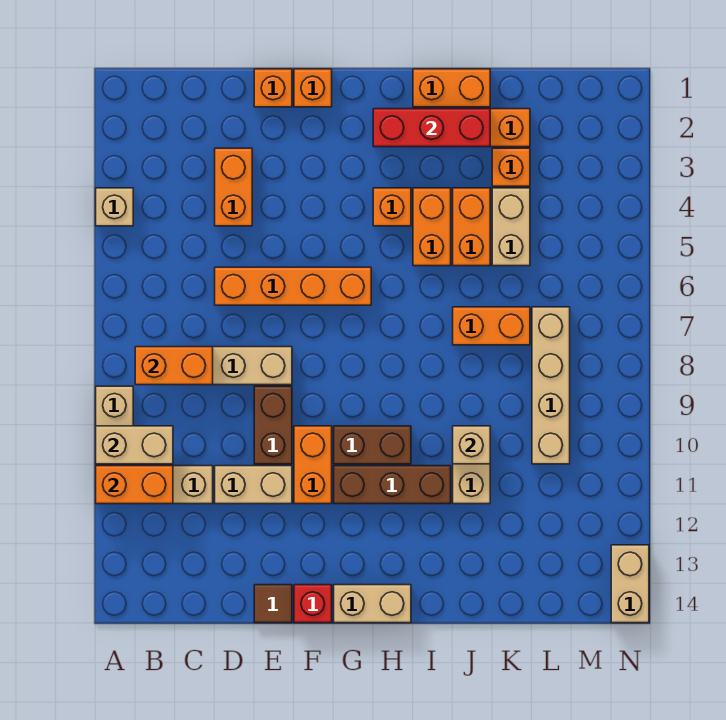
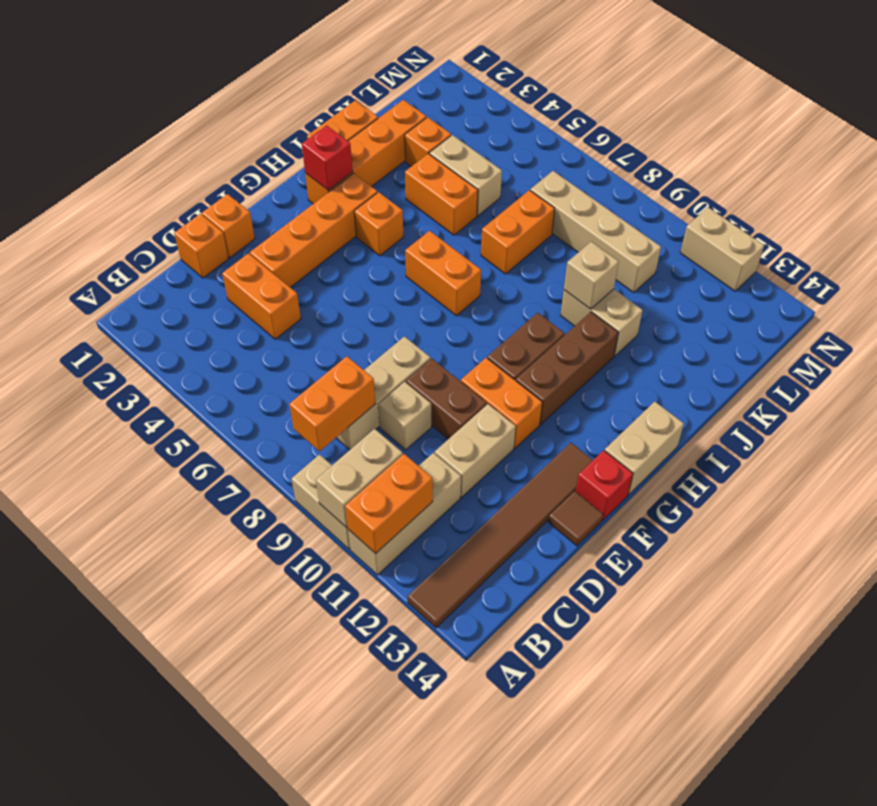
tan 1x1 brick [96,188,133,226] -> tan 1x1 brick moved to [378,382,431,450]
none -> brown 1x6 tile [408,443,593,628]
orange 1x4 brick [215,267,371,305] -> orange 1x4 brick moved to [250,173,377,288]
orange 1x1 brick [294,69,332,107] -> orange 1x1 brick moved to [174,214,228,278]
red 1x3 brick [373,109,490,147] -> red 1x1 brick [302,125,353,190]
orange 1x2 brick [413,188,451,266] -> orange 1x2 brick moved to [405,231,481,316]
tan 1x2 brick [611,545,649,623] -> tan 1x2 brick moved to [680,207,764,291]

